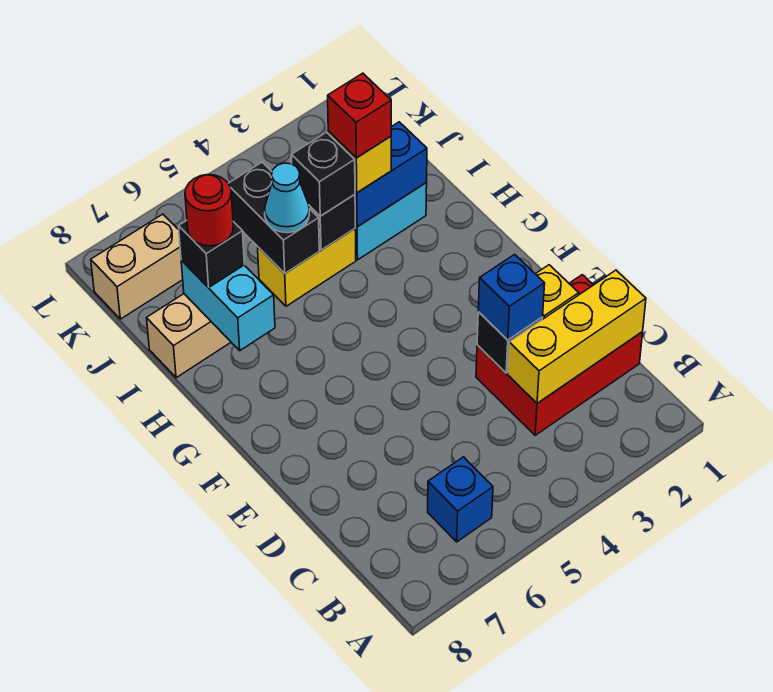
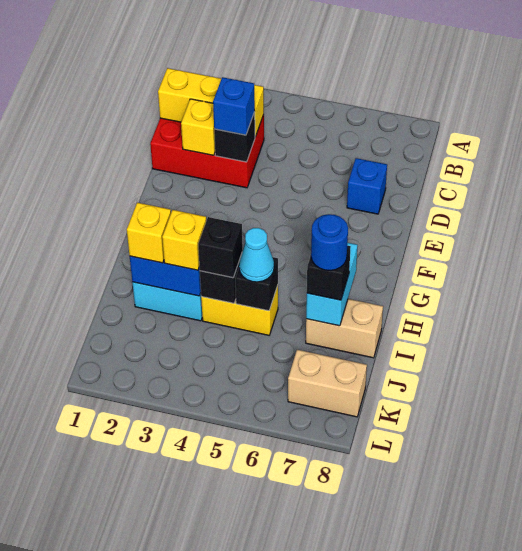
blue 1x1 brick [428,457,493,542] -> blue 1x1 brick moved to [347,158,387,214]
none -> yellow 1x1 brick [127,203,171,263]
red 1x1 brick [328,73,391,158] -> none
black 1x2 brick [228,162,319,273] -> black 1x1 brick [235,257,278,311]
red 1x1 round brick [185,175,233,246] -> blue 1x1 round brick [311,214,348,270]

